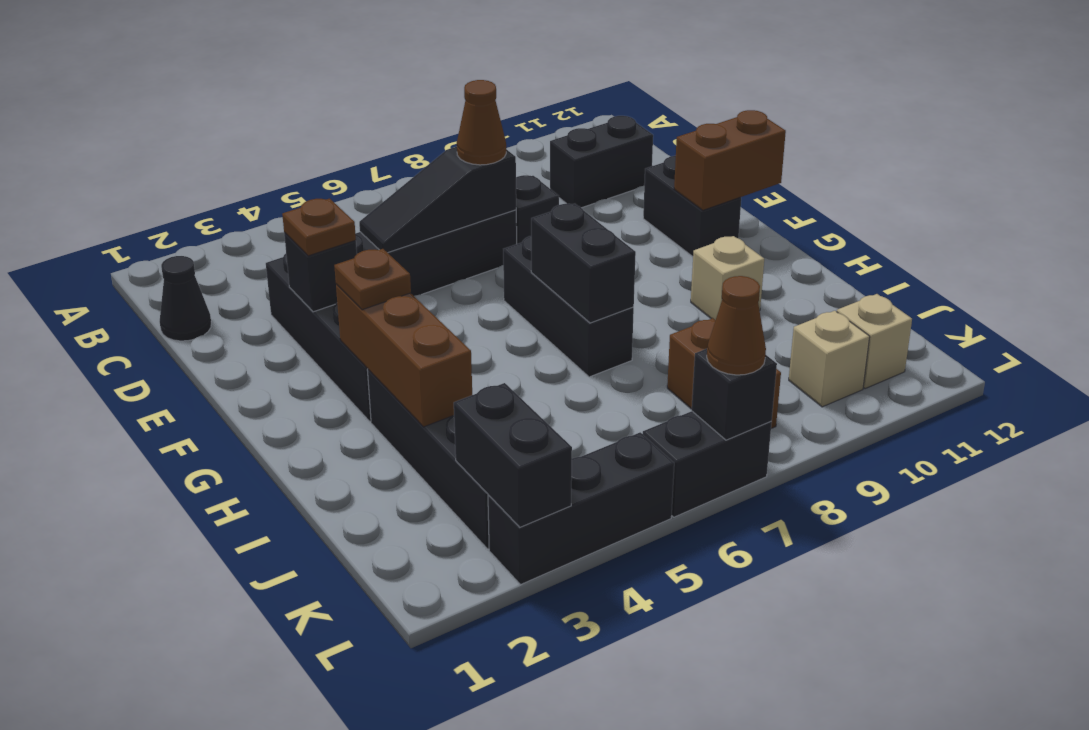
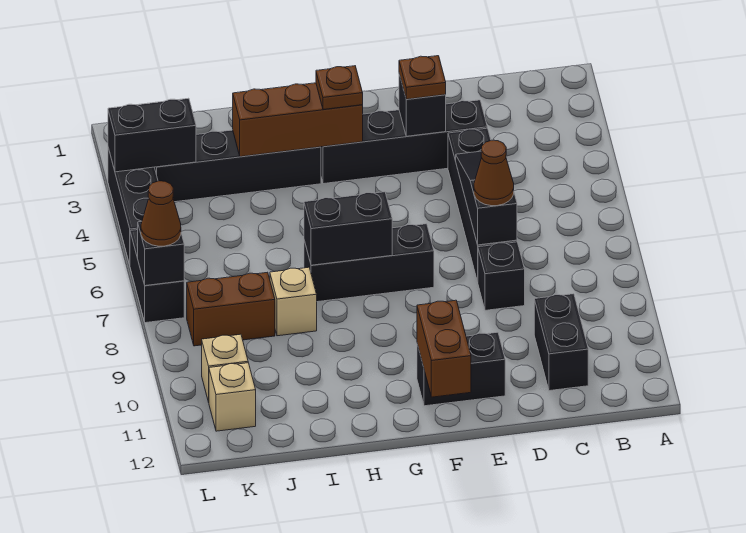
black 1x1 cone [160,256,211,341] -> none
tan 1x1 brick [691,236,764,320] -> tan 1x1 brick moved to [270,267,317,336]

